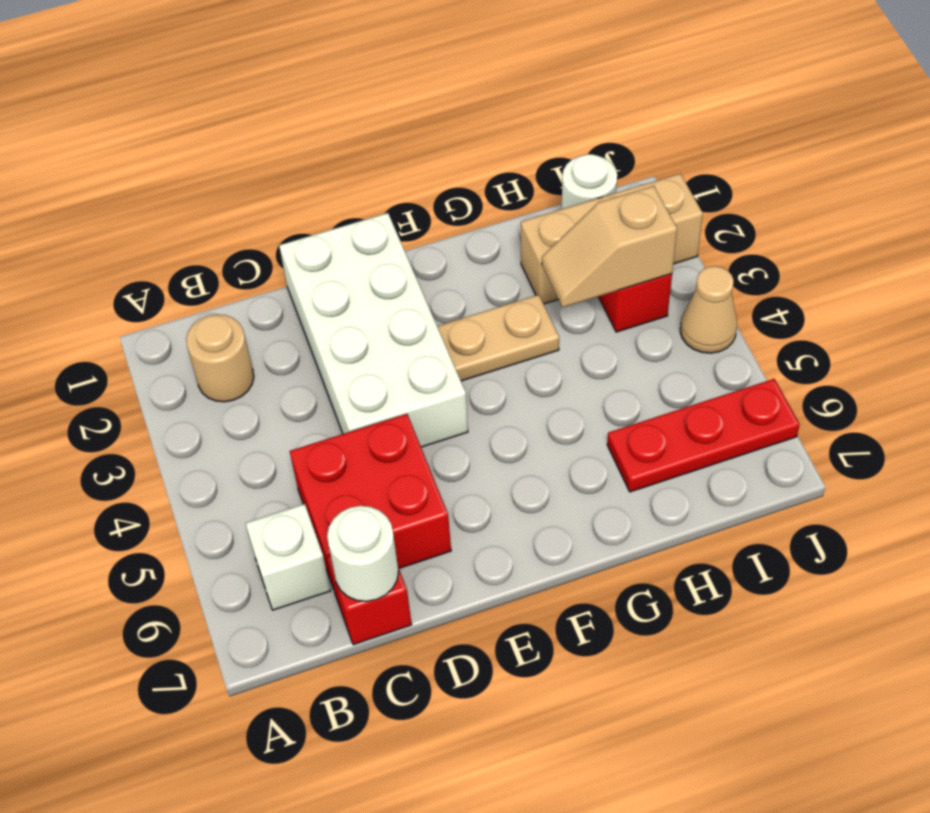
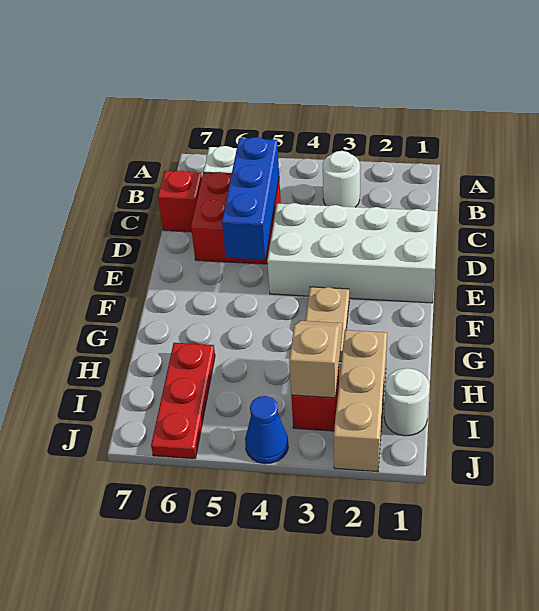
tan 1x1 round brick [186,314,254,402] -> none
none -> blue 1x3 brick [222,137,279,260]
white 1x1 round brick [327,506,398,601] -> white 1x1 round brick moved to [323,151,360,207]
tan 1x1 cone [680,266,737,353] -> blue 1x1 cone [245,396,288,464]

